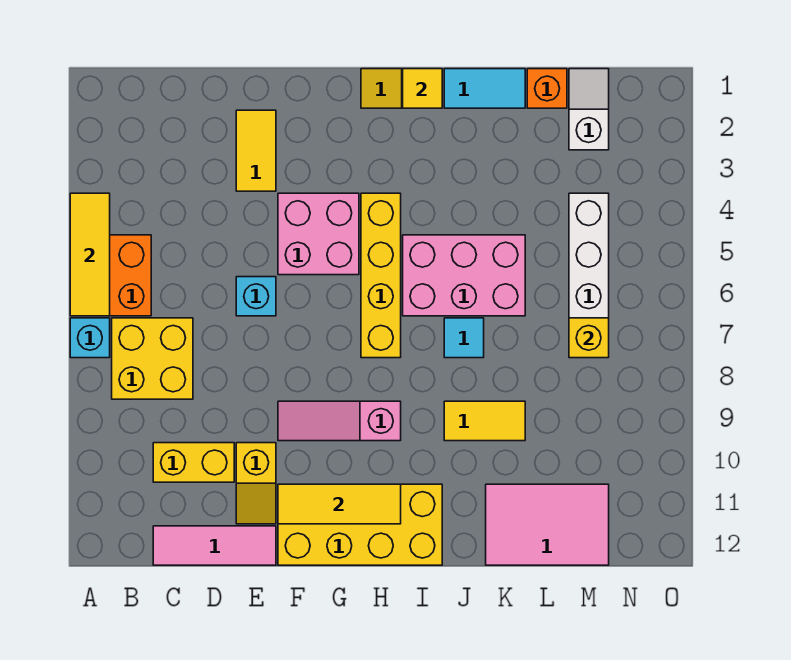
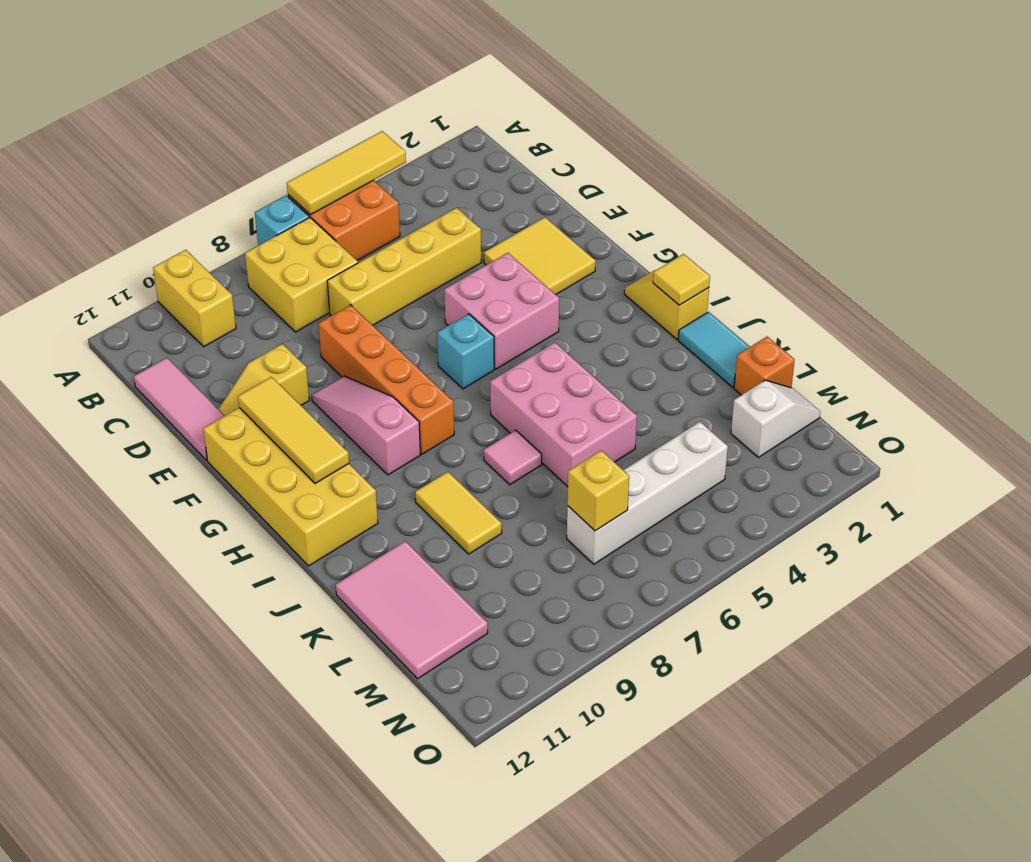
yellow 1x2 brick [153,443,234,482] -> yellow 1x2 brick moved to [153,250,236,347]
yellow 1x2 tile [236,110,276,191] -> yellow 2x2 tile [484,217,596,294]
cyan 1x1 brick [236,277,276,316] -> cyan 1x1 brick moved to [437,314,494,389]
none -> orange 1x4 brick [318,305,454,454]
yellow 1x4 brick [361,193,401,358] -> yellow 1x4 brick moved to [327,208,481,325]
cyan 1x1 tile [444,318,484,358] -> pink 1x1 tile [484,430,542,485]

